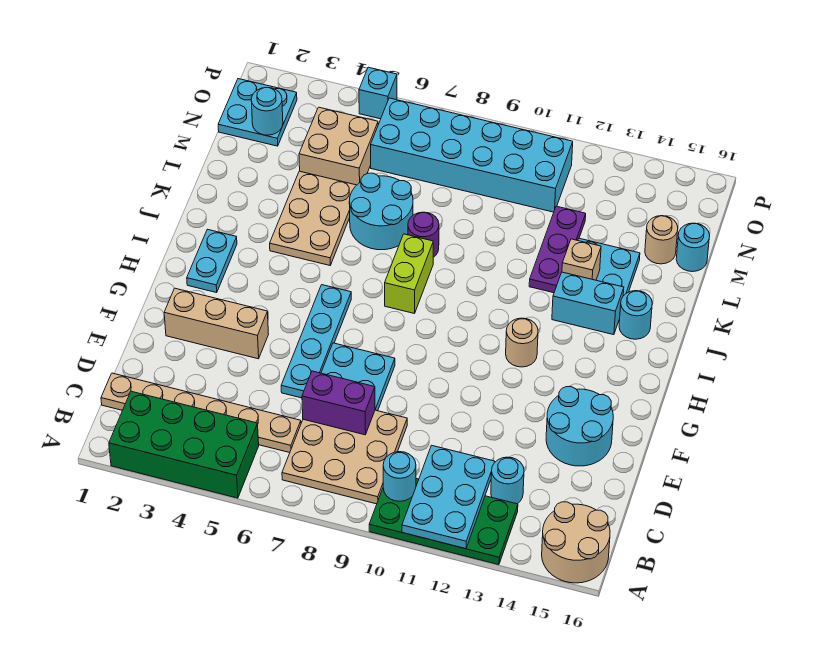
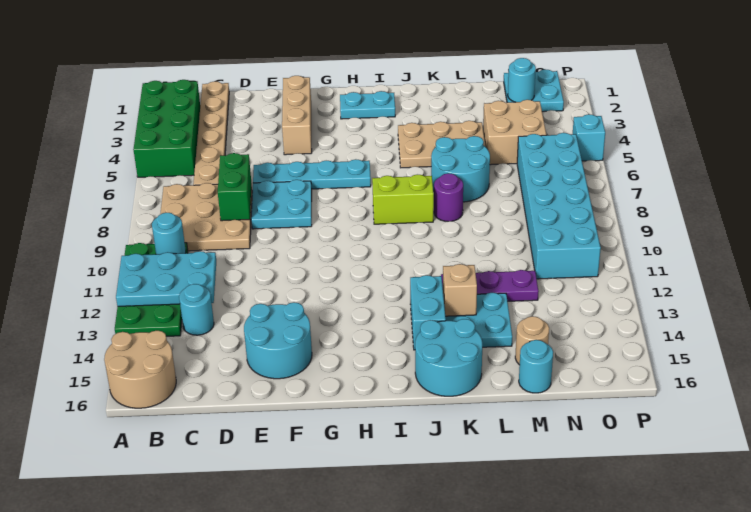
purple 1x2 brick [302,371,375,435] -> green 1x2 brick [218,153,251,221]
tan 1x1 round brick [506,318,538,367] -> none
cyan 1x1 round brick [619,291,652,339] -> cyan 2x2 round brick [415,319,482,396]

